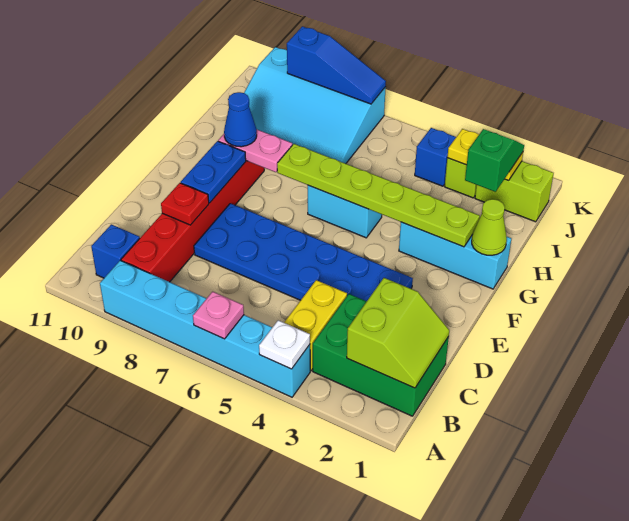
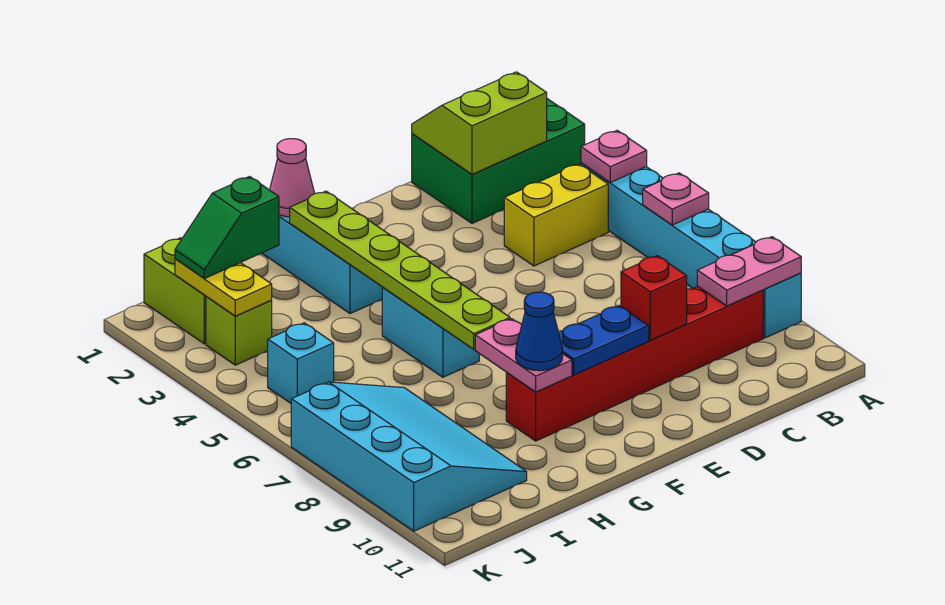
white 1x1 plate [259,320,310,369] -> pink 1x1 plate [581,130,647,183]
none -> pink 1x2 plate [697,237,801,306]
green 2x3 brick [313,294,449,416] -> green 2x3 brick turned to [412,99,585,223]
blue 1x1 brick [91,224,140,278] -> none
blue 2x6 plate [194,203,413,301] -> none
red 1x1 plate [161,183,209,225] -> red 1x1 brick [621,256,687,340]
lime 1x1 cone [472,199,507,255] -> pink 1x1 cone [270,139,315,217]
blue 1x1 brick [415,128,456,186] -> none
none -> cyan 1x1 brick [268,323,334,403]
blue 1x3 slope [287,26,386,104] -> none

